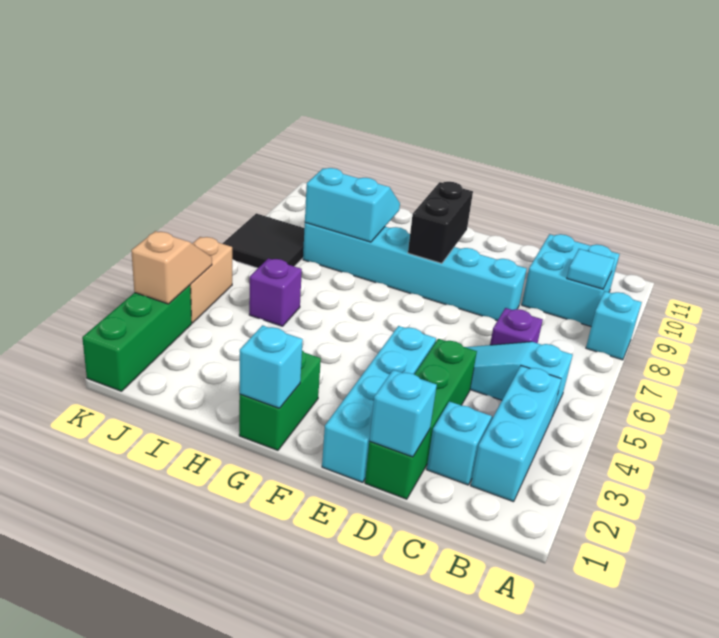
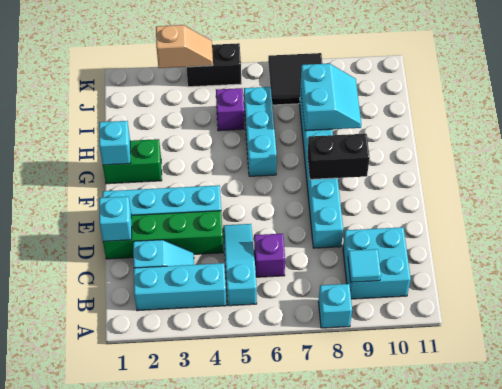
none -> cyan 1x3 brick [244,87,277,176]
green 1x3 brick [82,285,192,391] -> none
tan 1x2 brick [190,237,232,323] -> black 1x2 brick [187,43,241,87]

